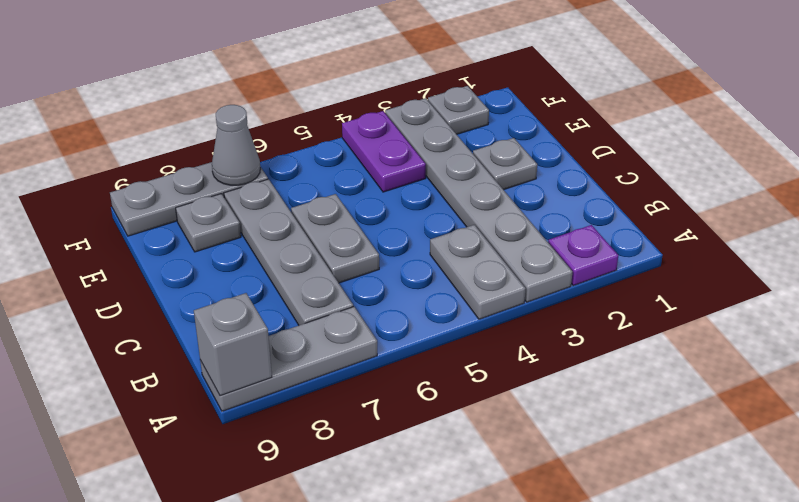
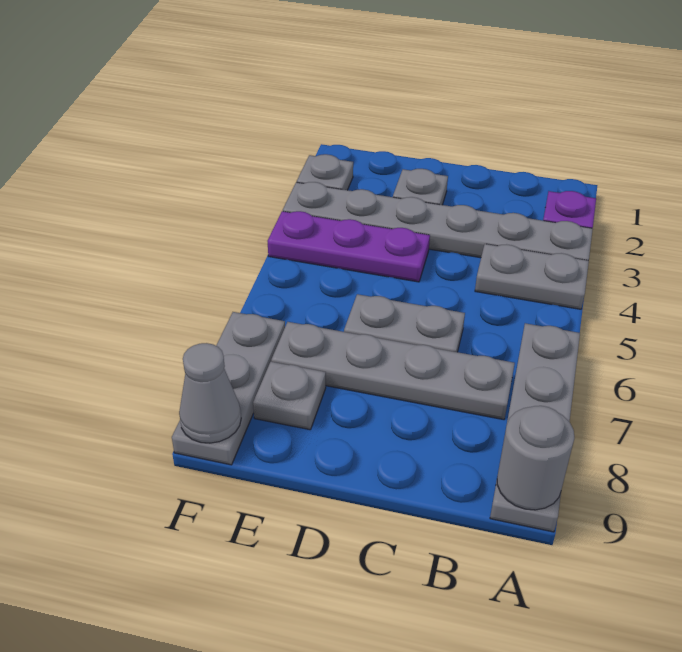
grey 1x3 plate [200,307,377,411] -> grey 1x4 plate [490,323,580,532]
grey 1x1 brick [194,293,272,396] -> grey 1x1 round brick [497,406,574,510]
purple 1x2 plate [342,111,426,192] -> purple 1x3 plate [268,211,430,282]
grey 1x1 cone [212,105,260,185] -> grey 1x1 cone moved to [179,343,241,443]

